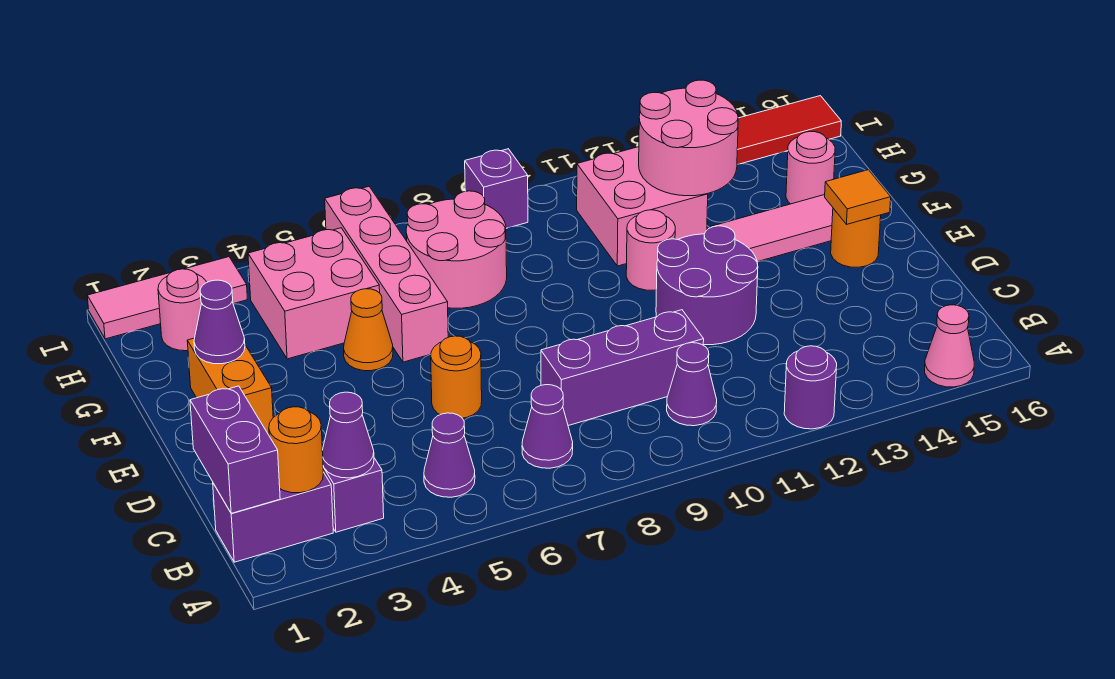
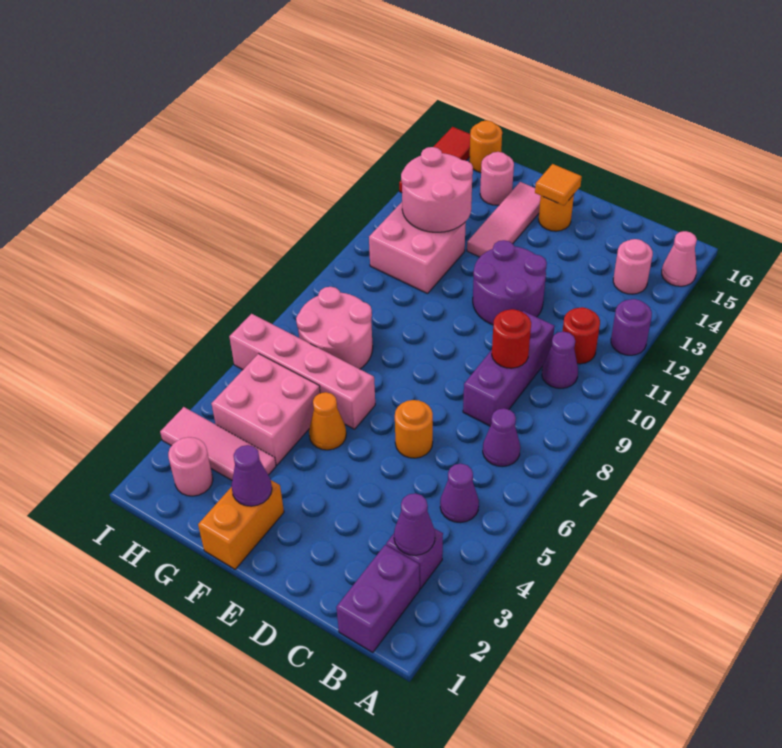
purple 1x2 brick [190,386,280,513] -> none
orange 1x1 round brick [269,407,323,493] -> orange 1x1 round brick moved to [469,120,502,173]
none -> red 1x1 round brick [562,307,600,364]
none -> red 1x1 round brick [492,309,531,368]
orange 1x2 brick [187,338,273,435] -> orange 1x2 brick turned to [198,480,284,569]
pink 1x1 round brick [626,210,675,290] -> pink 1x1 round brick moved to [613,239,653,294]
pink 1x3 tile [87,257,247,339] -> pink 1x3 tile turned to [160,407,276,480]
purple 1x1 brick [465,149,528,228] -> none

